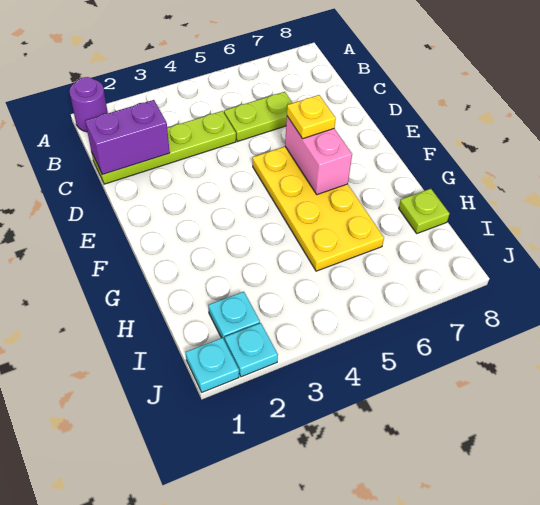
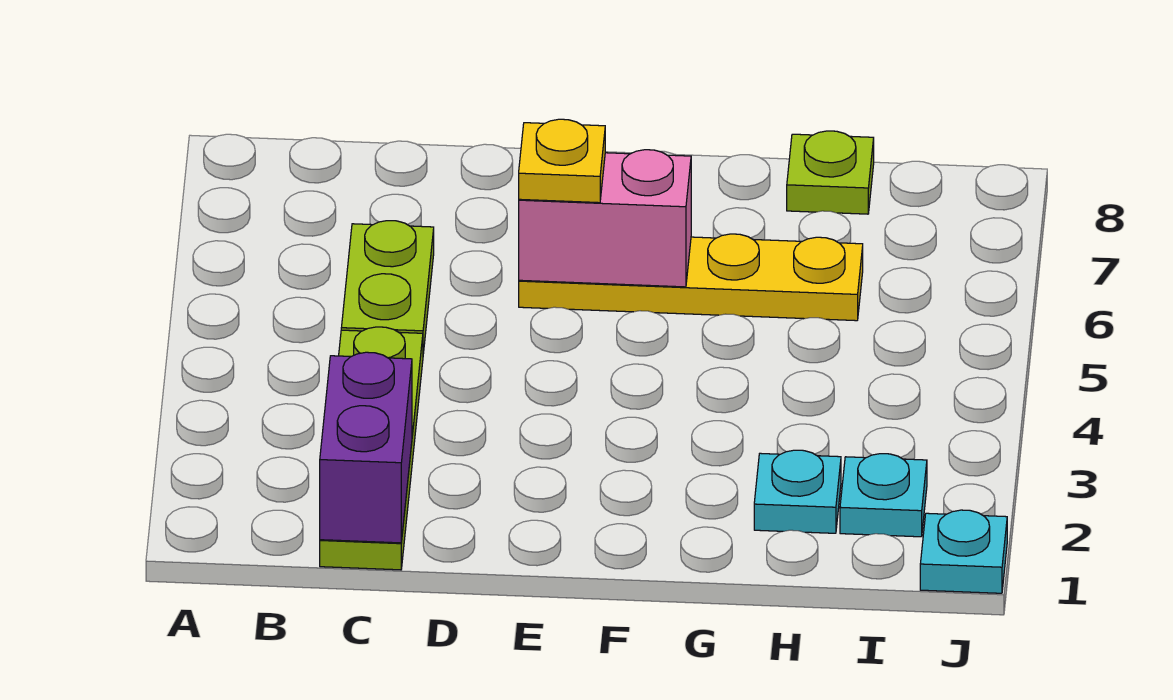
purple 1x1 round brick [69,77,108,132] -> none
yellow 2x4 plate [253,147,384,271] -> yellow 1x4 plate [519,234,863,321]
cyan 1x1 plate [225,323,278,377] -> cyan 1x1 plate moved to [754,450,841,533]

